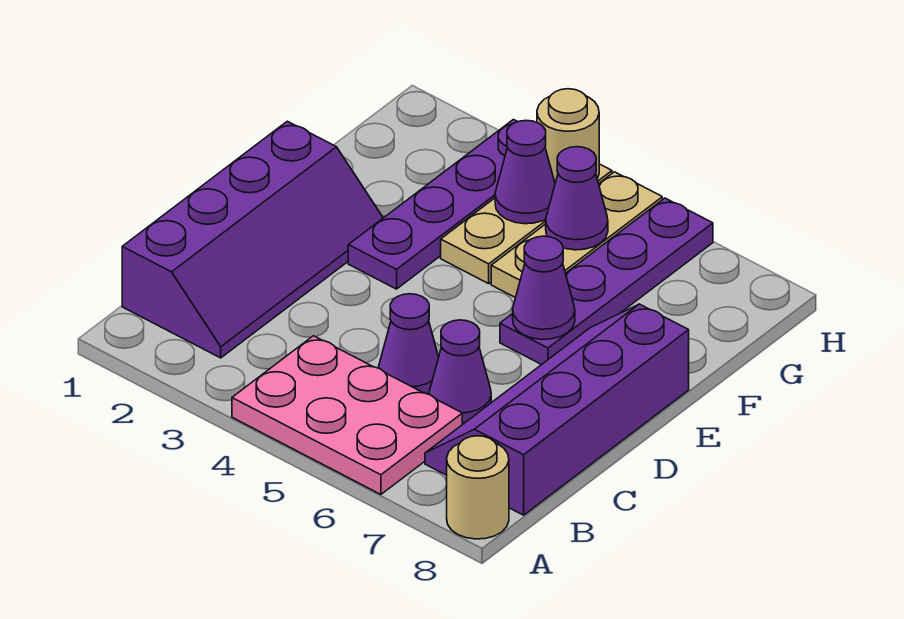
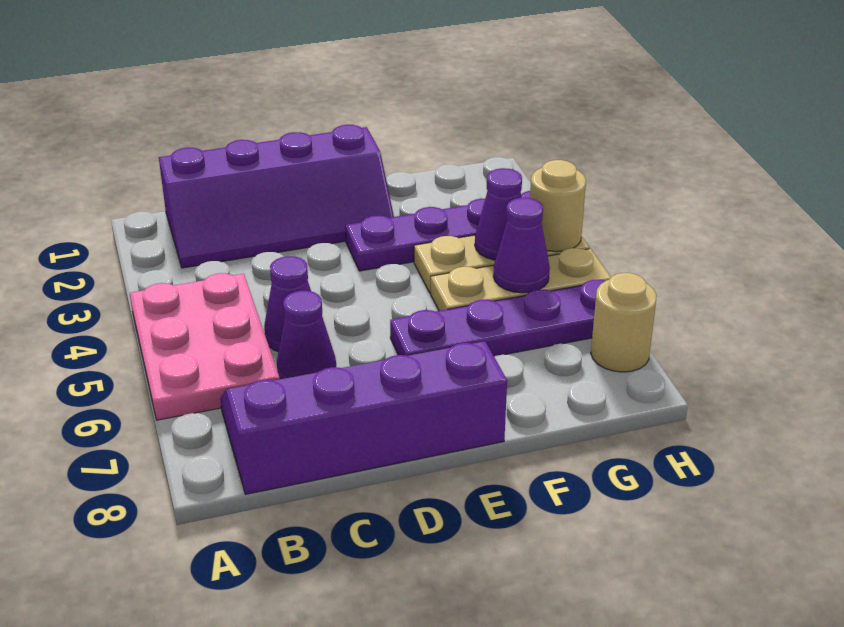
tan 1x1 round brick [447,436,509,539] -> tan 1x1 round brick moved to [591,273,657,372]
purple 1x1 cone [513,236,575,339] -> none

